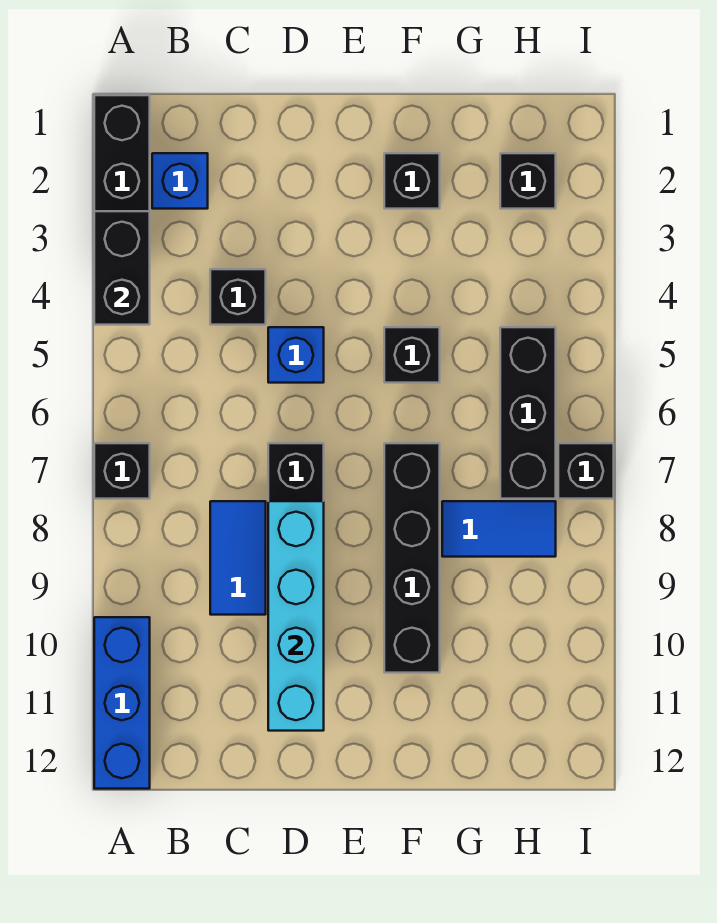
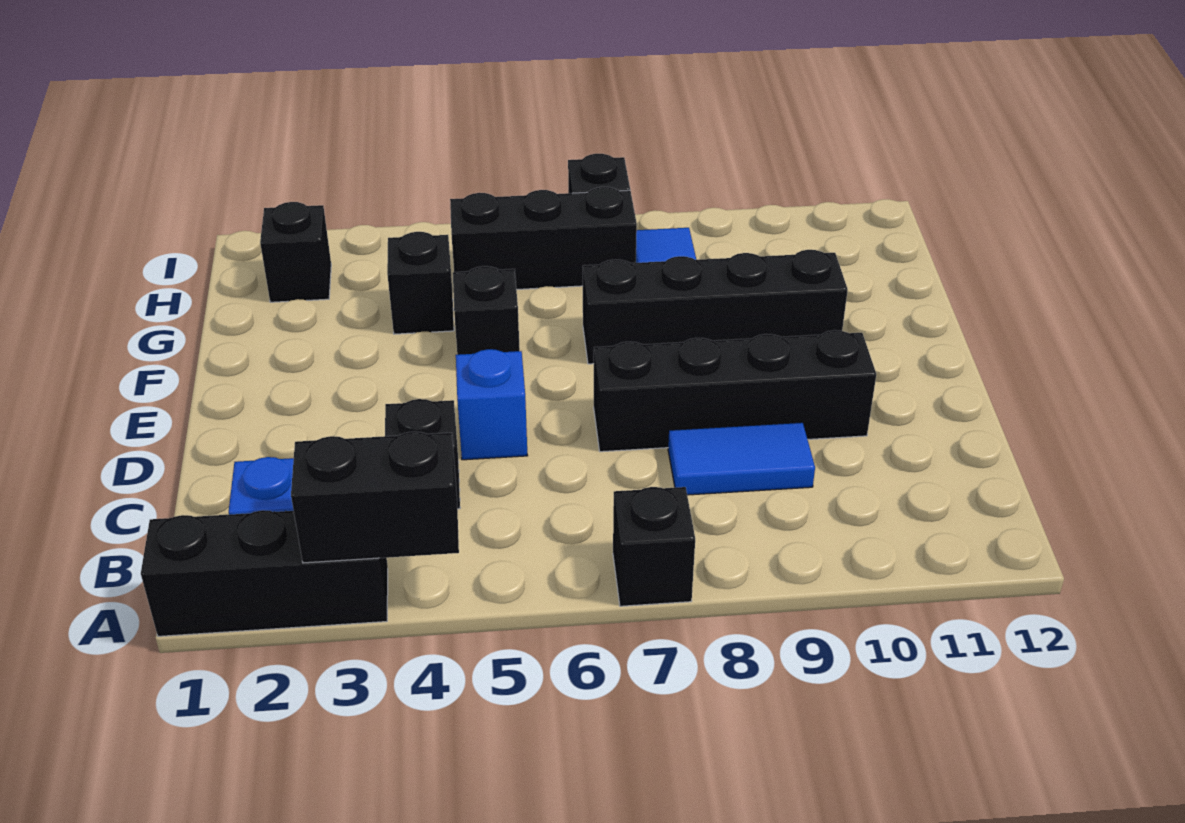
blue 1x3 brick [94,617,150,789] -> none
cyan 1x4 brick [268,501,324,731] -> none
black 1x1 brick [384,153,440,209] -> black 1x1 brick moved to [387,232,454,334]

